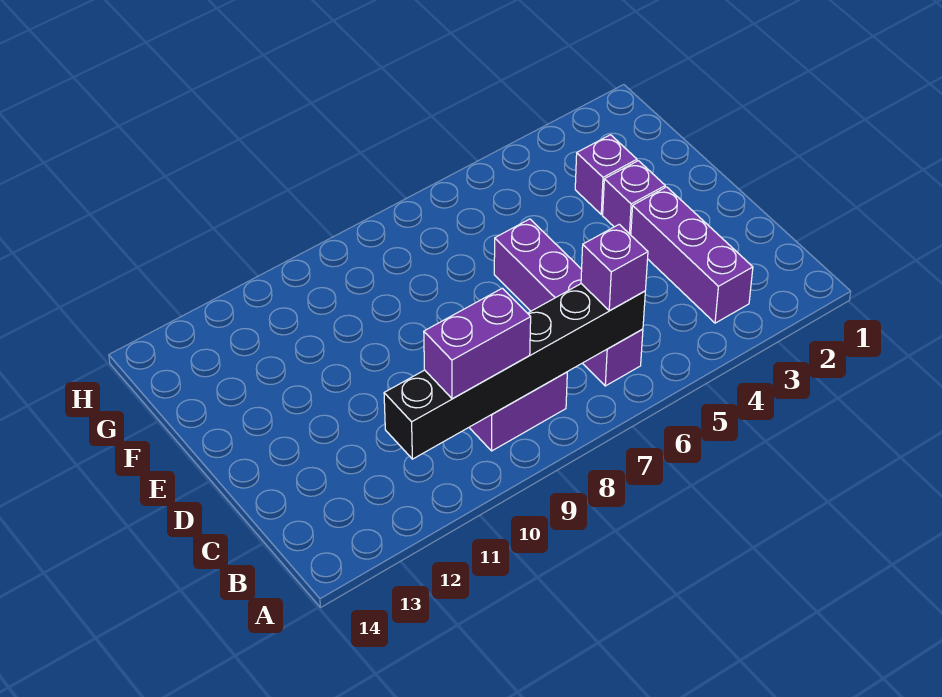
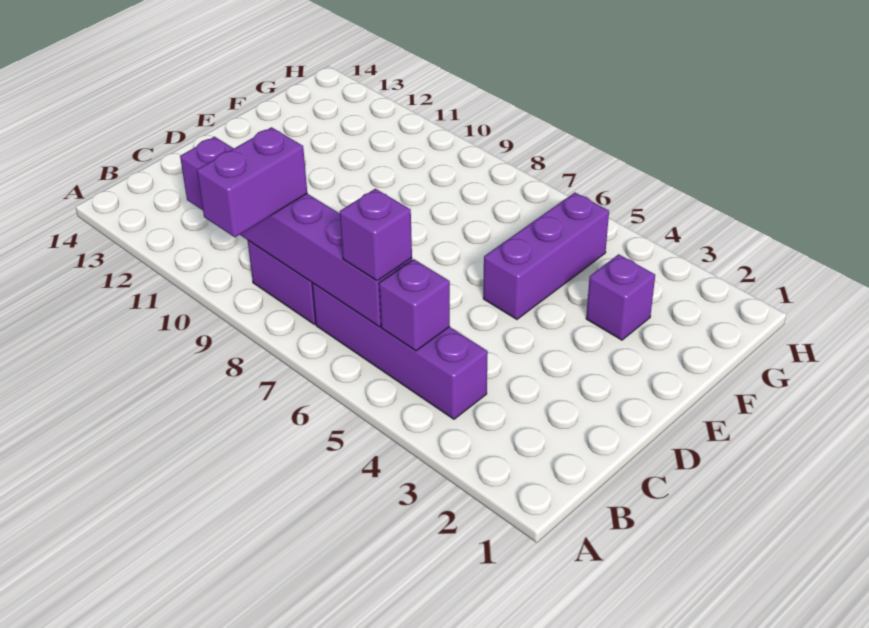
purple 1x3 brick [631,187,753,323] -> purple 1x3 brick moved to [483,193,609,319]
purple 1x4 brick [494,219,643,386] -> purple 1x4 brick turned to [312,283,488,419]
black 1x6 brick [384,284,645,459] -> purple 1x6 brick [180,137,412,327]
purple 1x2 brick [424,288,531,399] -> purple 1x2 brick turned to [197,127,307,237]
purple 1x1 brick [603,161,665,235] -> purple 1x1 brick moved to [379,259,450,351]

